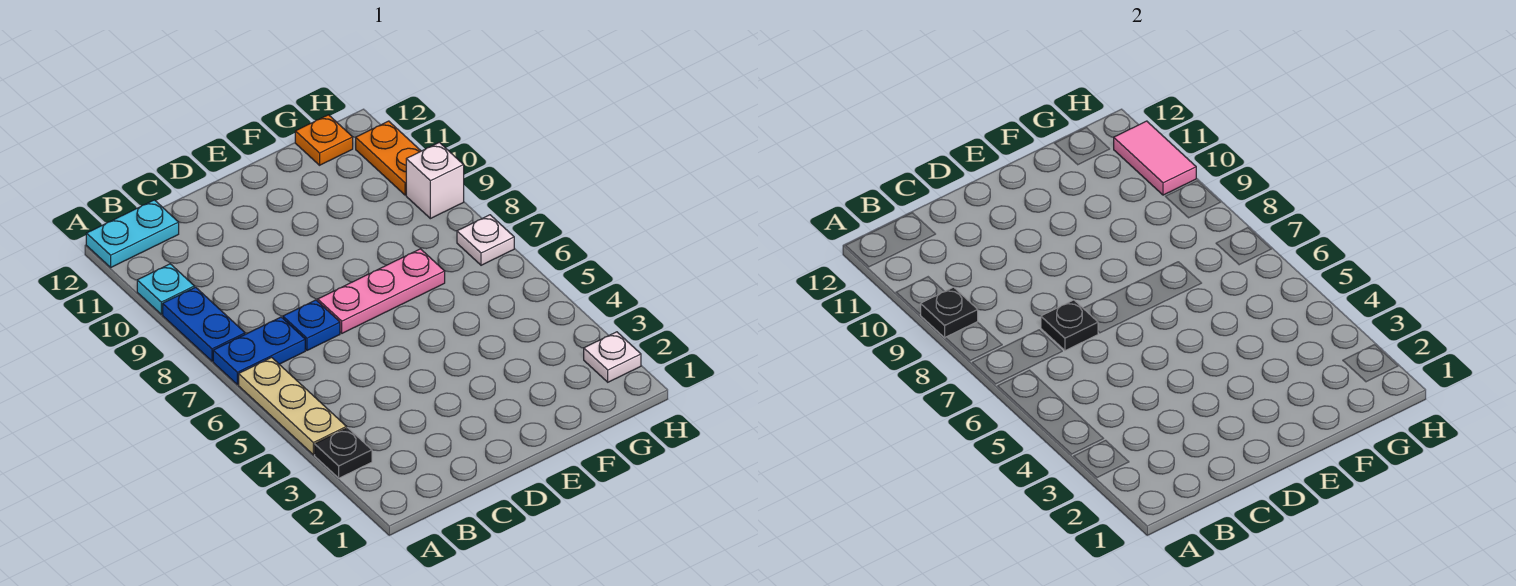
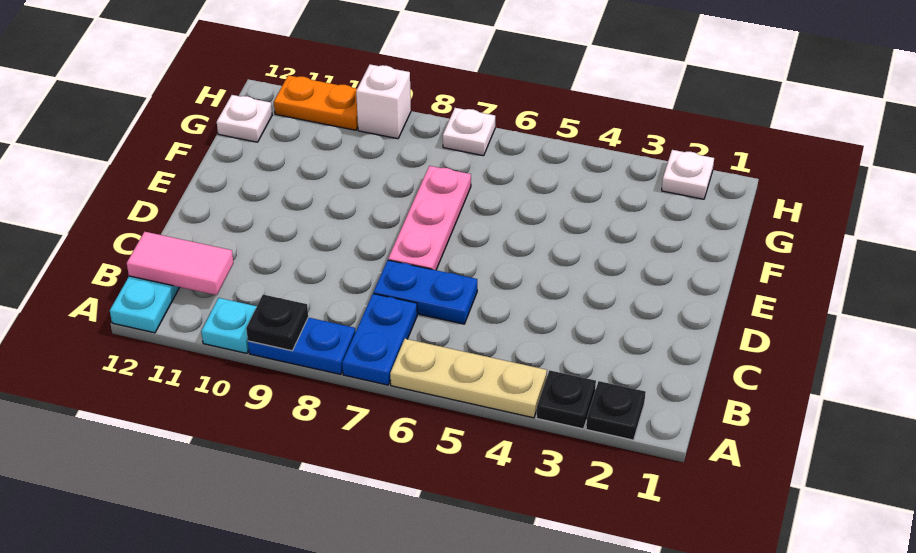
blue 1x1 plate [283,300,340,350] -> blue 1x2 plate [373,260,477,324]
black 1x1 plate [1041,300,1098,350] -> black 1x1 plate moved to [586,381,646,440]
orange 1x1 plate [295,115,353,165] -> white 1x1 plate [217,95,272,142]
pink 1x2 tile [1114,121,1196,195] -> pink 1x2 tile moved to [127,232,233,295]

